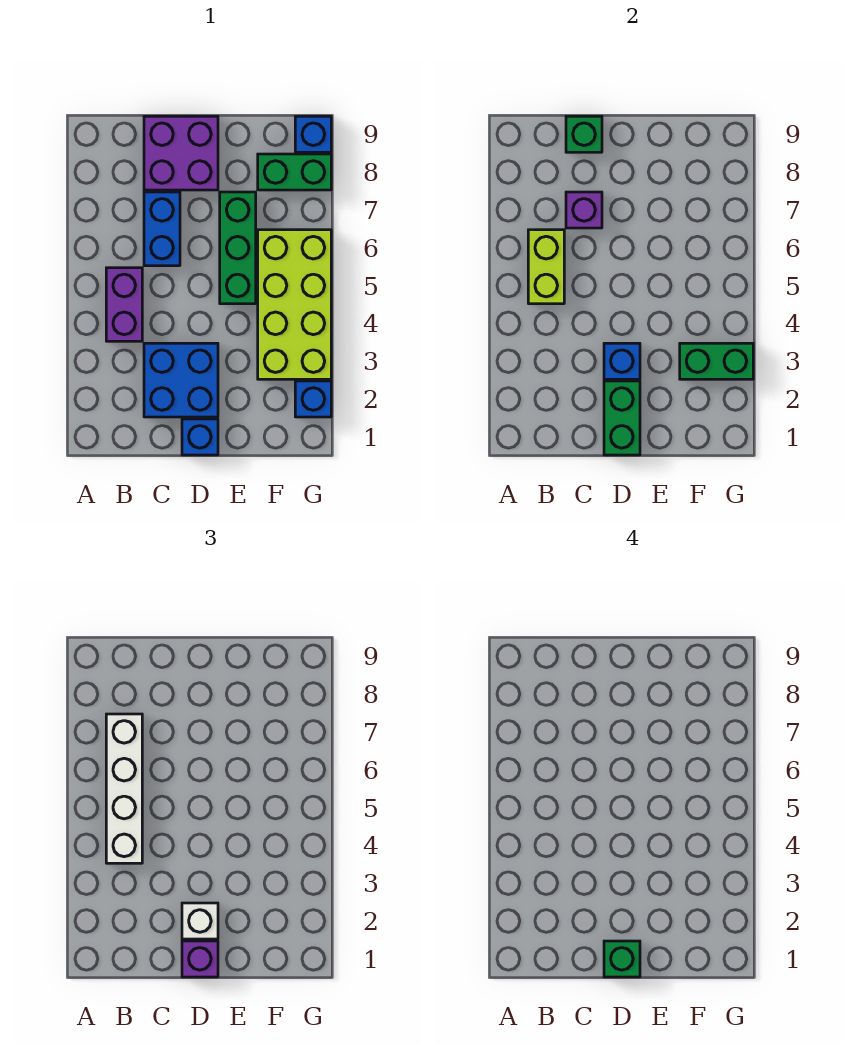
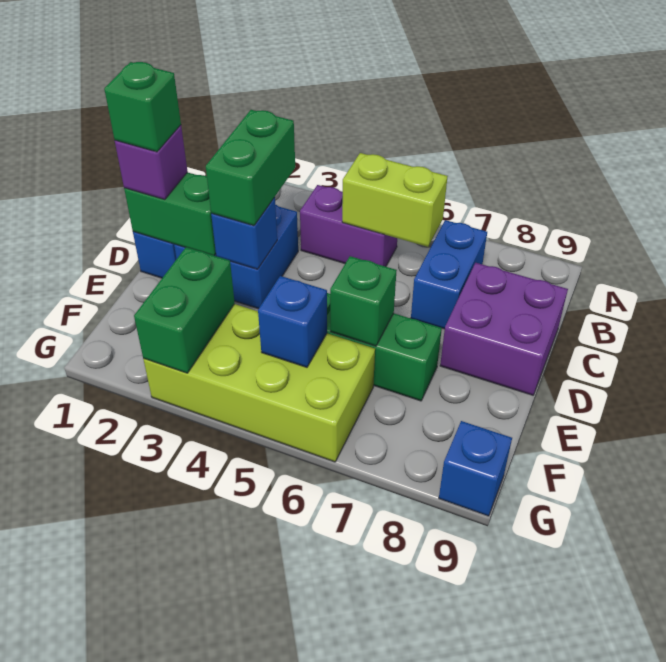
white 1x4 brick [106,714,142,863] -> none
blue 1x2 brick [144,192,180,266] -> blue 1x2 brick turned to [411,220,487,329]
purple 1x1 brick [566,192,602,228] -> none
green 1x1 brick [566,116,602,152] -> green 1x1 brick moved to [330,256,397,346]
white 1x1 brick [182,903,218,939] -> none
green 1x2 brick [258,154,331,190] -> green 1x2 brick moved to [206,110,295,226]
blue 1x1 brick [295,381,331,417] -> blue 1x1 brick moved to [258,276,327,367]

